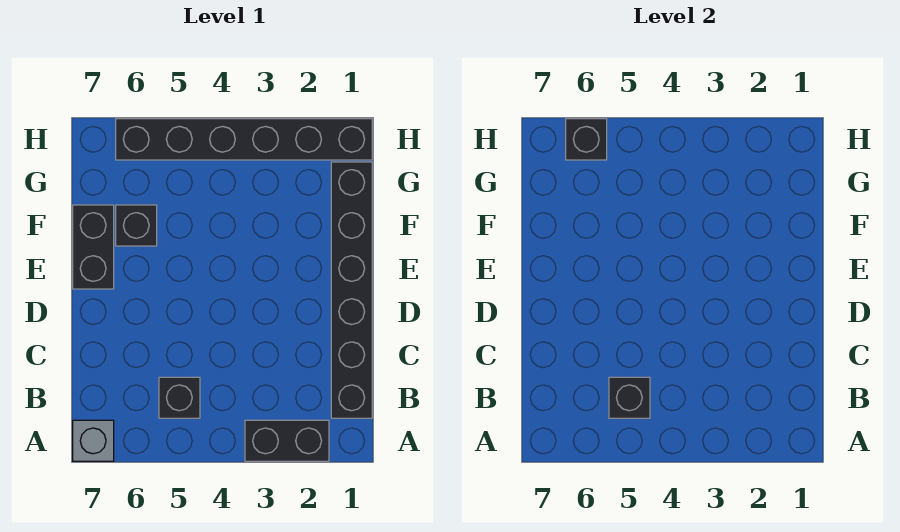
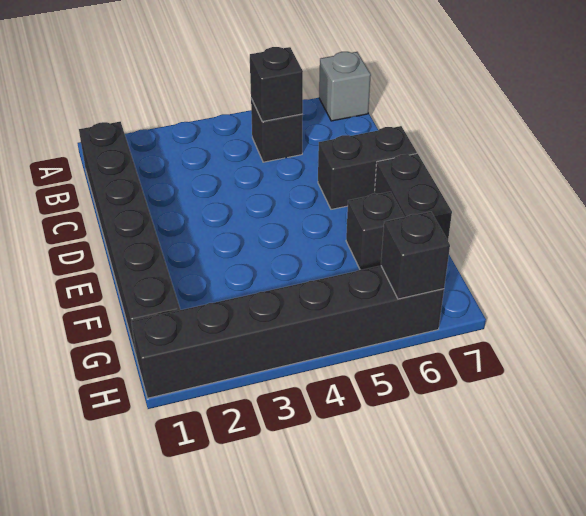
black 1x2 brick [245,420,329,461] -> black 1x2 brick moved to [318,126,417,209]

